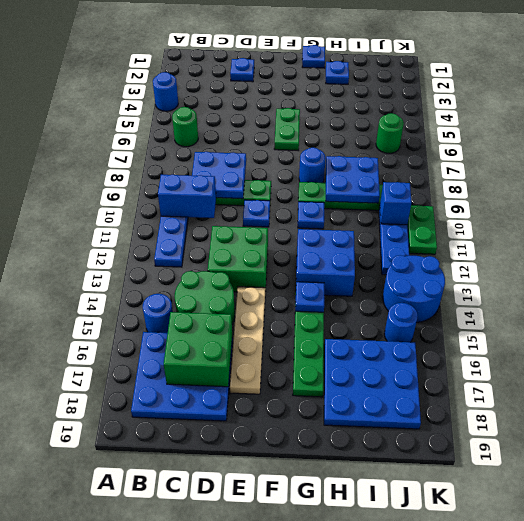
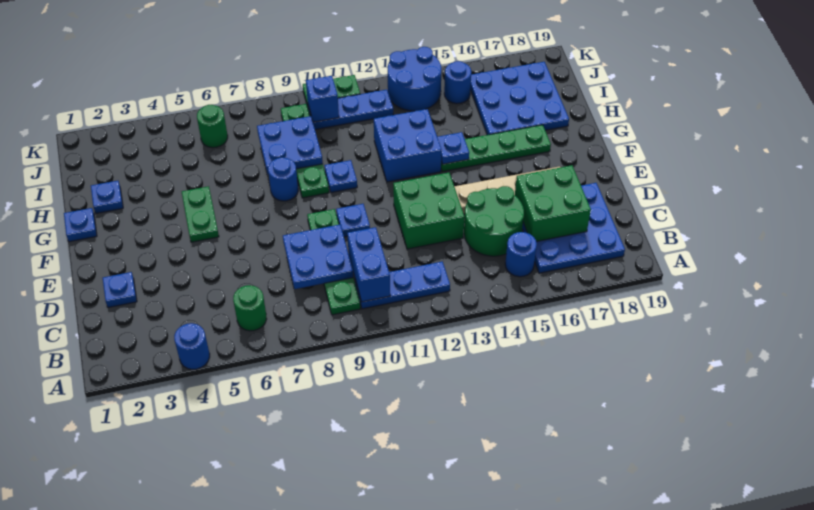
green 1x2 plate [274,108,300,150] -> green 1x2 plate turned to [182,186,219,242]

